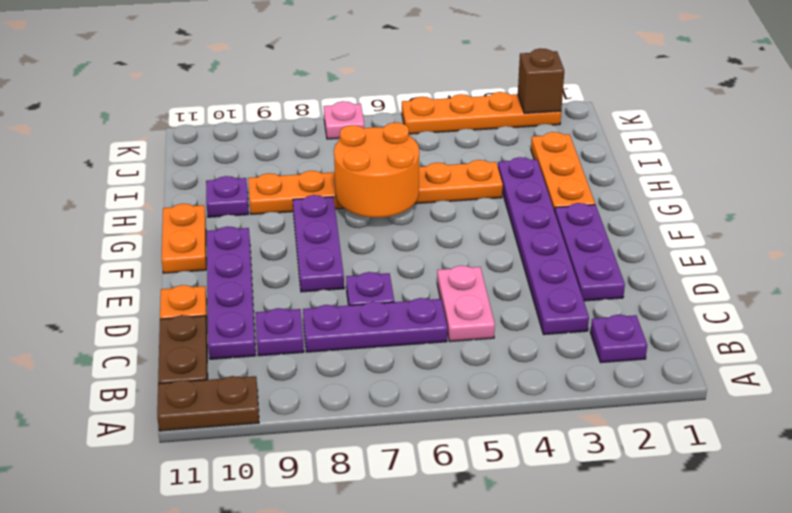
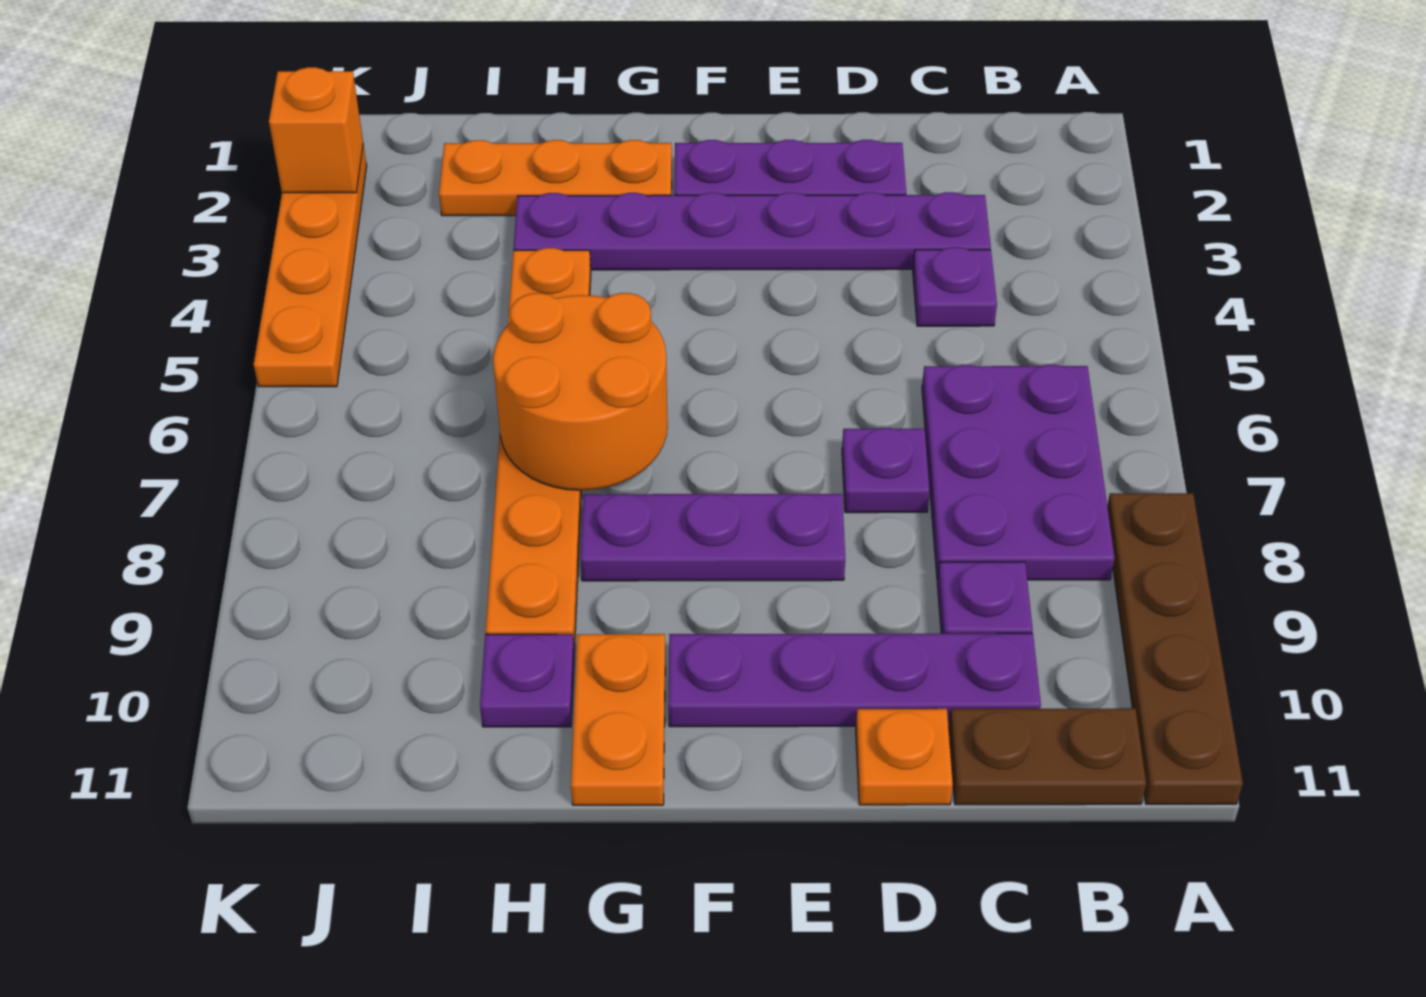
brown 1x2 plate [157,376,259,431] -> brown 1x4 plate [1107,493,1243,804]
purple 1x1 plate [591,315,647,363] -> purple 1x1 plate moved to [913,247,997,326]
pink 1x2 plate [437,266,495,342] -> none
purple 1x3 plate [303,298,447,352] -> purple 2x3 plate [922,365,1115,580]
orange 1x2 plate [162,204,206,273] -> orange 1x2 plate turned to [571,634,665,805]
brown 1x1 brick [518,48,564,113] -> orange 1x1 brick [269,67,363,193]
pink 1x1 plate [324,101,364,139] -> none

